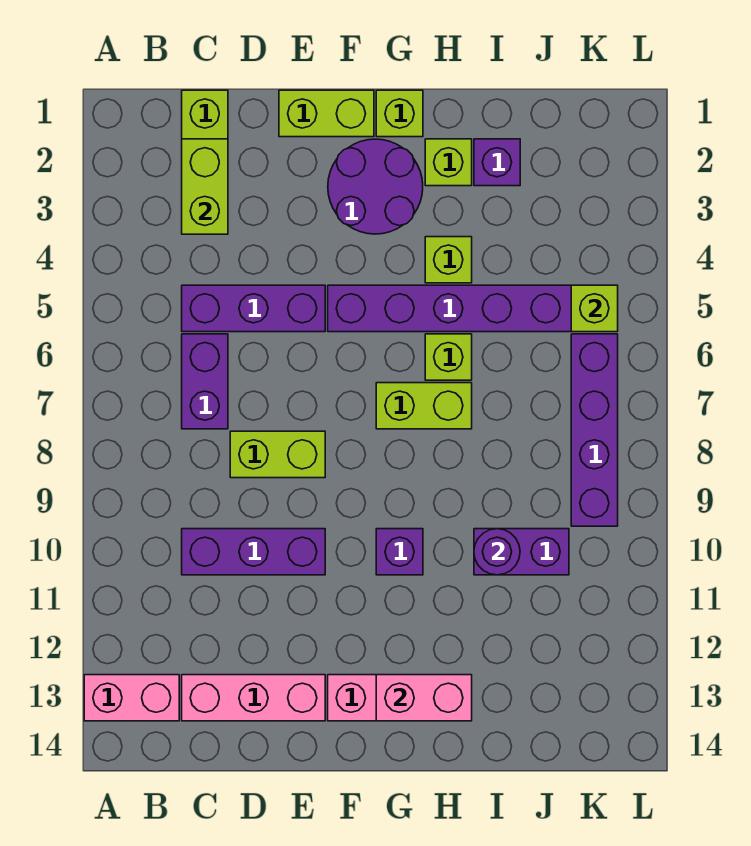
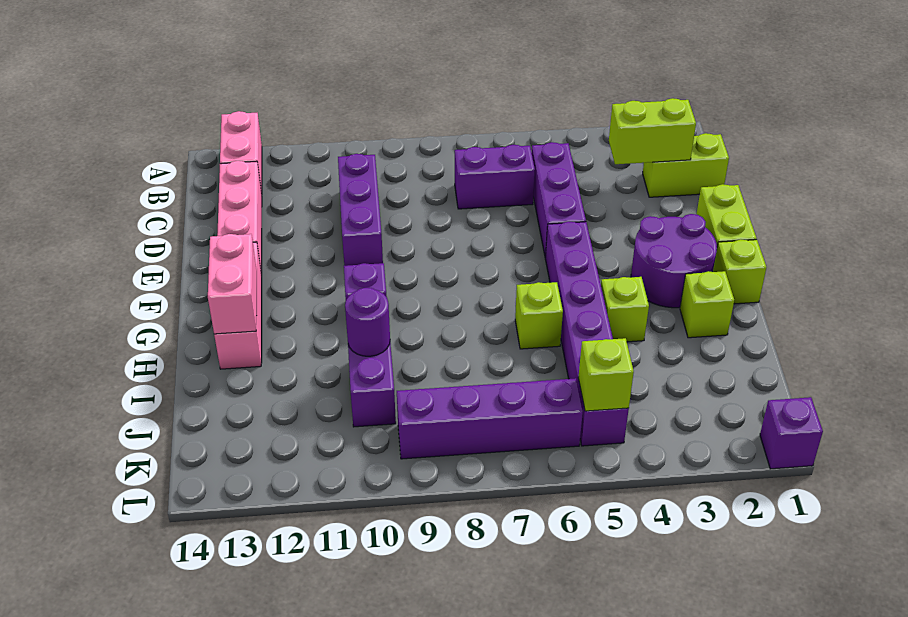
lime 1x2 brick [230,431,325,478] -> none
lime 1x2 brick [376,383,472,429] -> none
purple 1x1 brick [474,139,520,186] -> purple 1x1 brick moved to [760,397,823,469]

